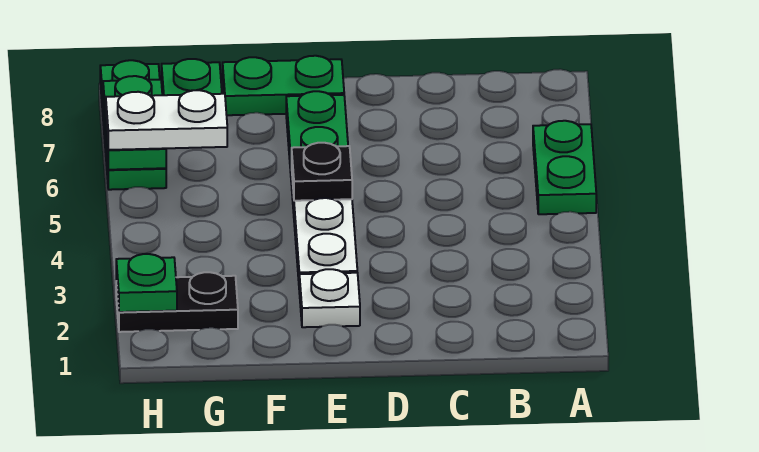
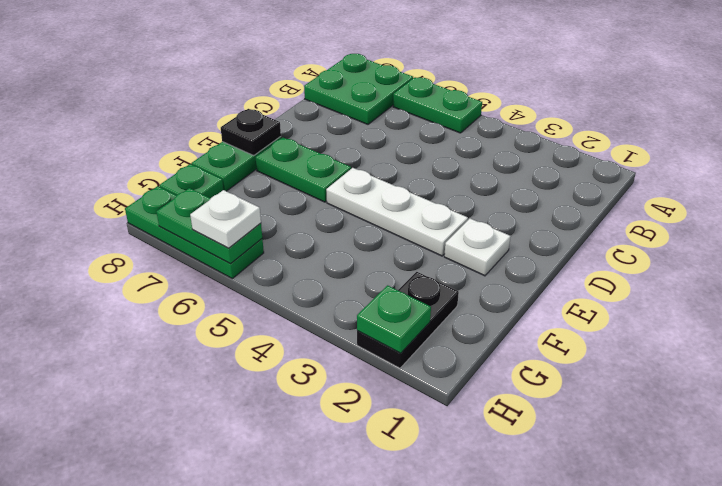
none -> green 2x2 plate [304,54,413,124]
black 1x1 plate [291,143,352,201] -> black 1x1 plate moved to [221,109,281,155]
white 1x2 plate [106,90,227,150] -> white 1x1 plate [190,190,261,248]

